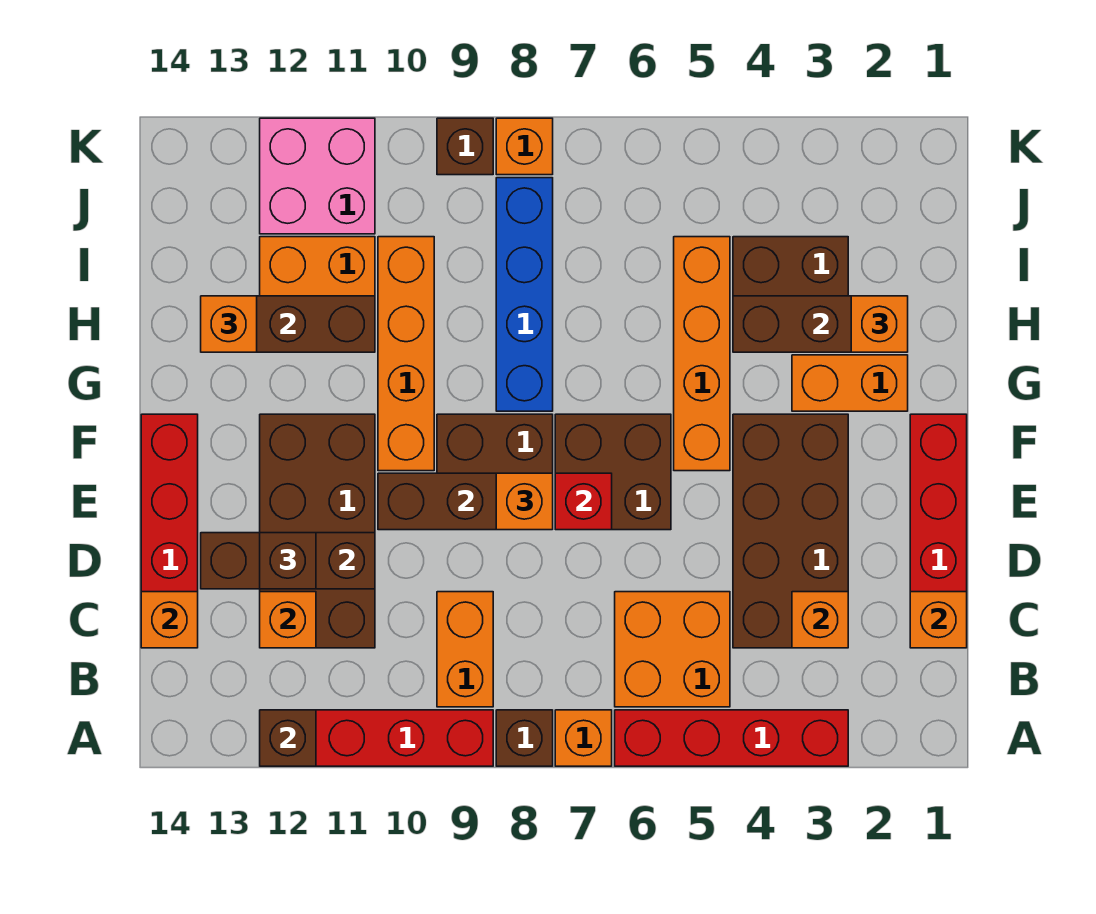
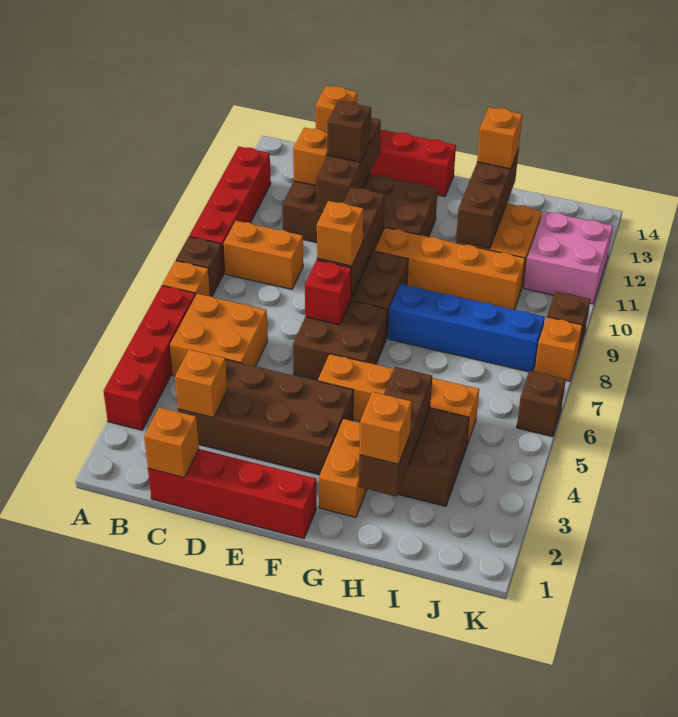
brown 1x1 brick [260,710,316,766] -> brown 1x1 brick moved to [517,370,566,437]

